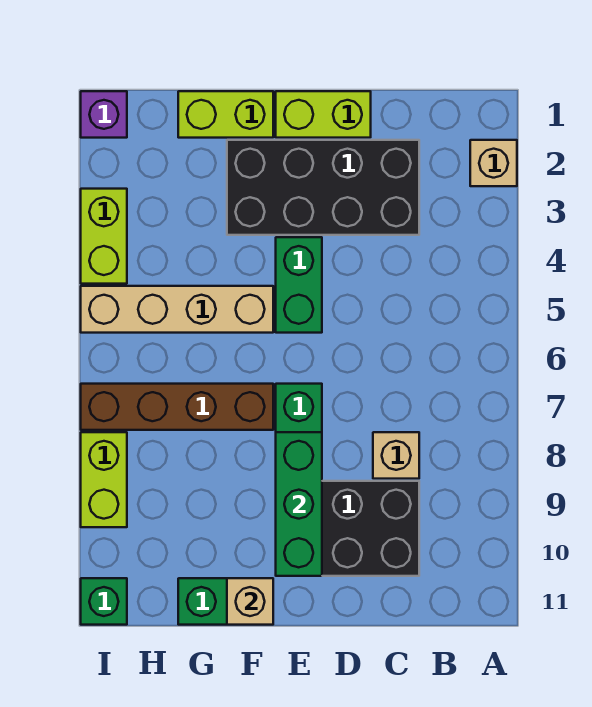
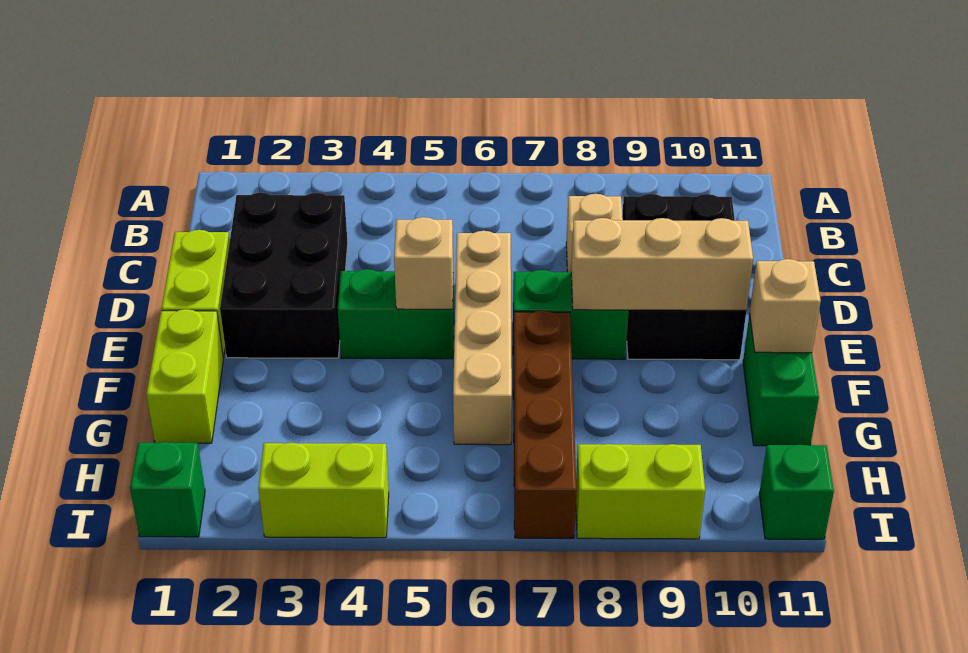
tan 1x1 brick [470,140,517,186] -> tan 1x1 brick moved to [394,217,453,309]
black 2x4 brick [227,140,419,235] -> black 2x3 brick [220,193,348,358]
green 1x3 brick [276,432,322,576] -> tan 1x3 brick [571,218,753,310]
tan 1x4 brick [81,286,273,333] -> tan 1x4 brick moved to [453,231,512,445]
purple 1x1 brick [81,91,127,138] -> green 1x1 brick [130,442,205,537]

